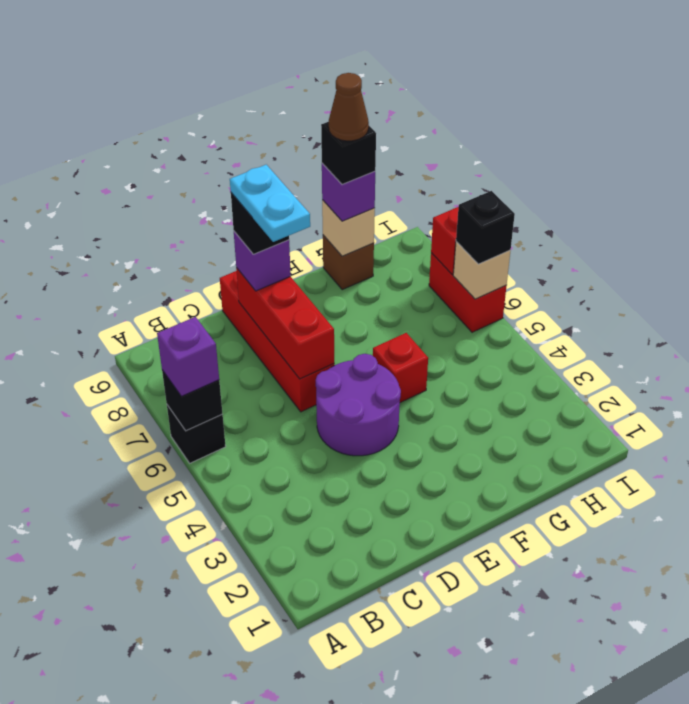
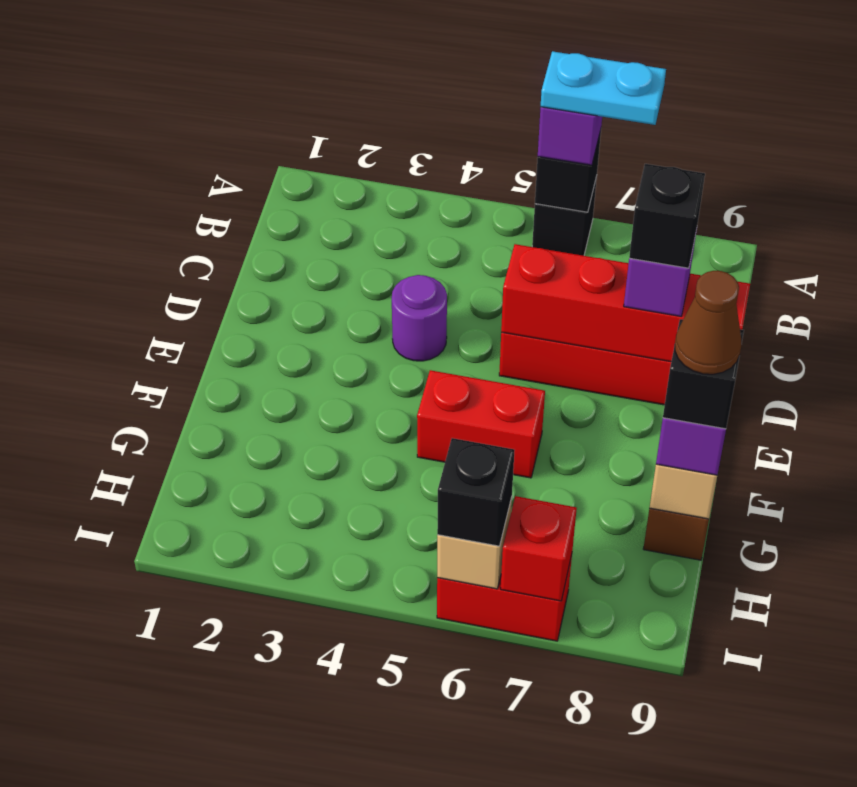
purple 2x2 round brick [316,354,401,456] -> purple 1x1 round brick [392,275,447,361]
red 1x3 brick [236,268,334,379] -> red 1x4 brick [501,244,750,362]
cyan 1x2 plate [230,165,310,242] -> cyan 1x2 plate moved to [541,51,666,125]
red 1x1 brick [373,333,428,403] -> red 1x2 brick [417,370,545,478]

